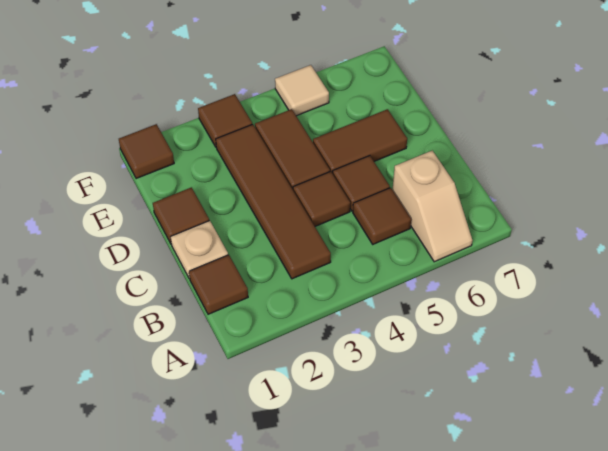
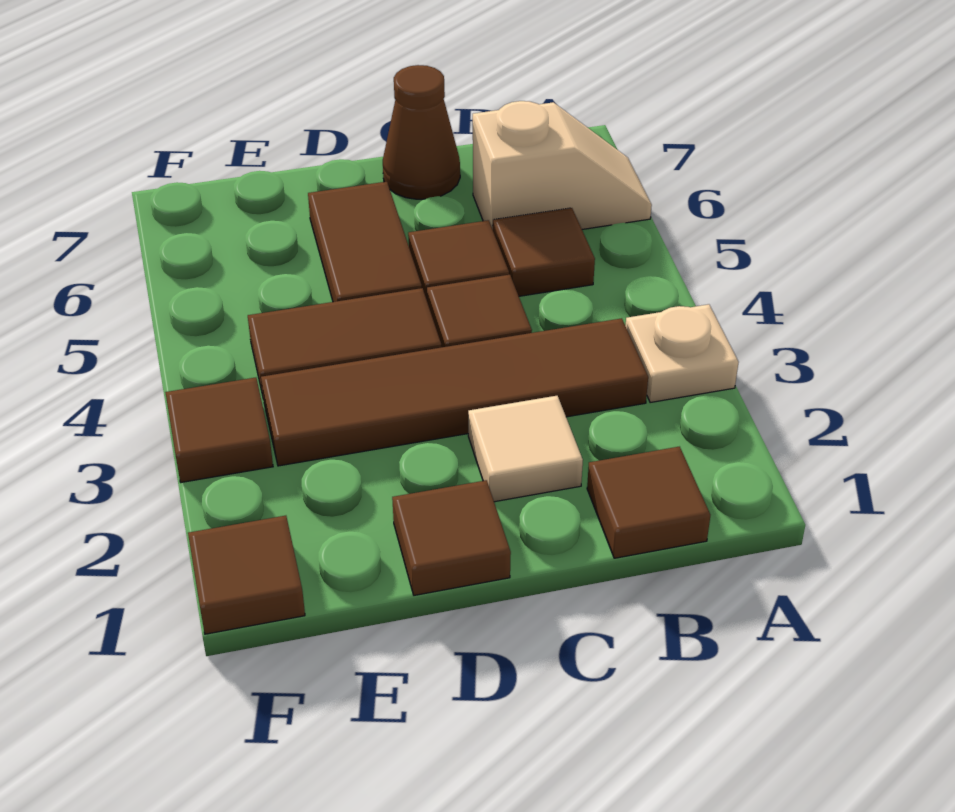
tan 1x1 plate [171,221,228,279] -> tan 1x1 plate moved to [626,304,739,403]
none -> brown 1x1 cone [383,65,460,199]
tan 1x1 tile [275,65,329,116] -> tan 1x1 tile moved to [468,396,583,502]

